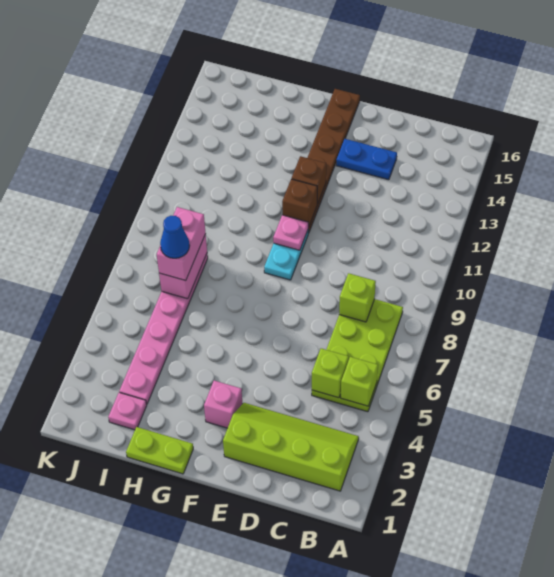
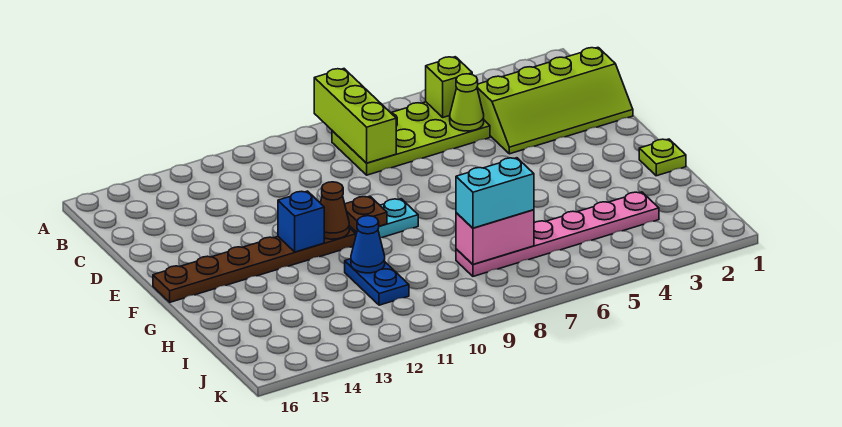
lime 2x4 slope [223,403,359,491] -> lime 2x4 slope turned to [477,48,633,154]
lime 1x1 brick [312,348,349,398] -> lime 1x1 cone [450,74,484,131]
lime 1x1 brick [339,273,376,322] -> lime 1x3 brick [314,69,396,163]
blue 1x2 plate [336,139,397,180] -> blue 1x2 plate moved to [345,259,409,305]
pink 1x1 brick [204,381,242,428] -> none
pink 1x1 plate [273,215,308,250] -> brown 1x1 plate [345,196,387,233]
brown 1x1 brick [282,179,317,227] -> brown 1x1 cone [320,182,349,239]
brown 1x1 brick [292,156,326,204] -> blue 1x1 brick [278,191,324,252]
lime 1x2 plate [126,427,193,474] -> lime 1x1 plate [639,139,686,176]
pink 1x1 plate [108,392,147,430] -> none
pink 1x2 brick [157,207,206,281] -> cyan 1x2 brick [456,158,534,228]
blue 1x1 cone [160,216,189,258] -> blue 1x1 cone moved to [351,216,385,273]

